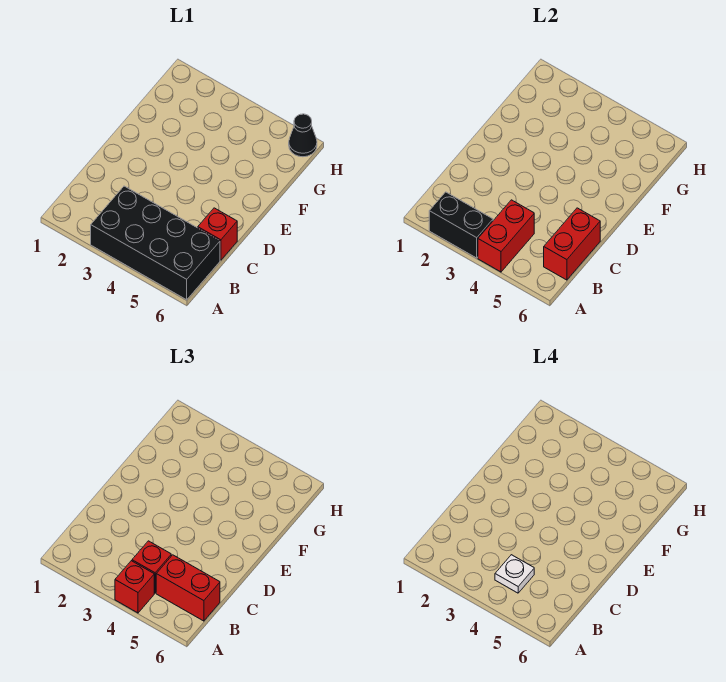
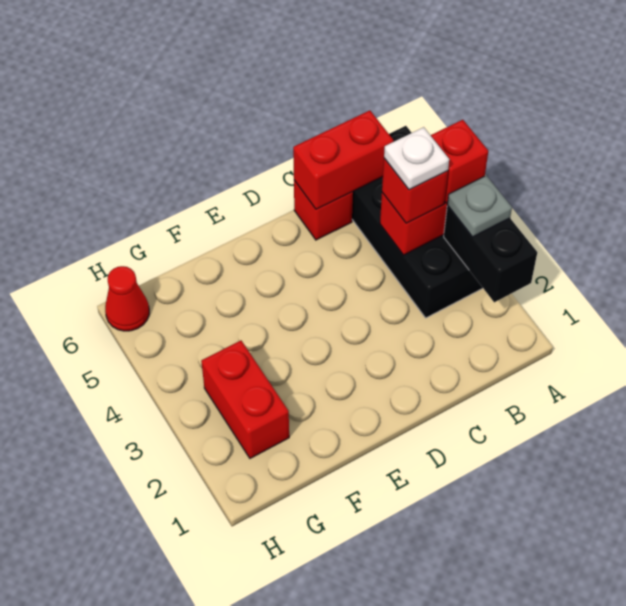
none -> grey 1x1 plate [447,176,512,237]
red 1x2 brick [156,555,220,621] -> red 1x2 brick moved to [201,341,289,458]
black 1x1 cone [289,114,317,157] -> red 1x1 cone [105,266,149,331]

